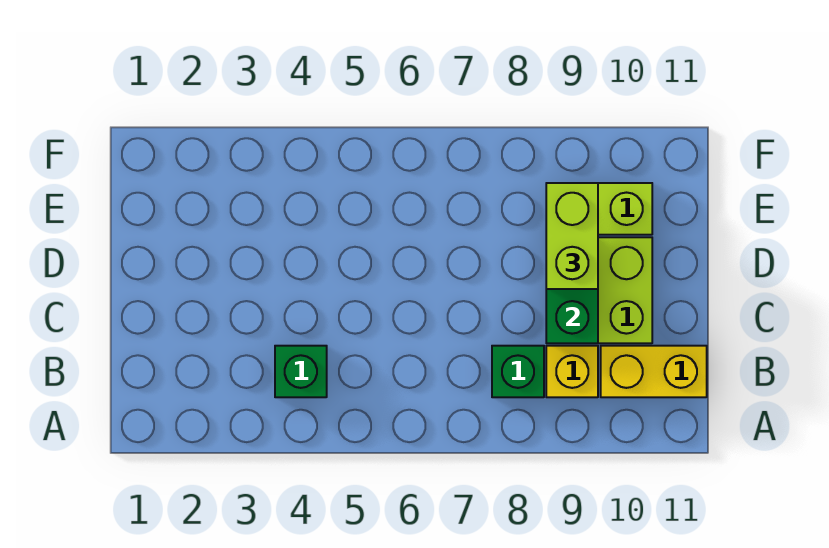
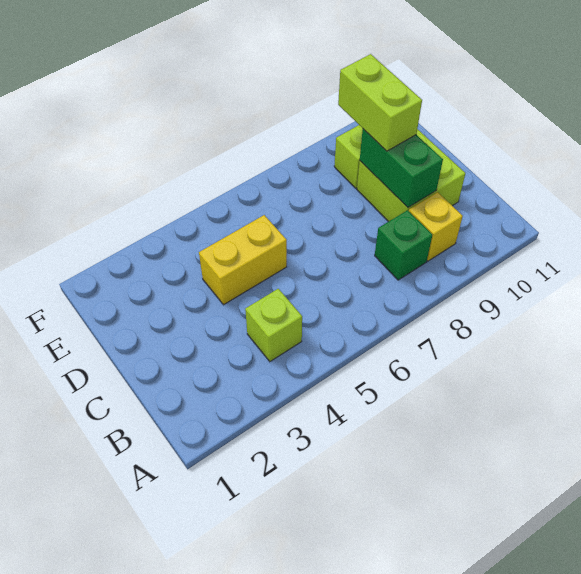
green 1x1 brick [275,346,327,397] -> lime 1x1 brick [245,289,302,361]
yellow 1x2 brick [601,346,707,397] -> yellow 1x2 brick moved to [199,215,287,305]

